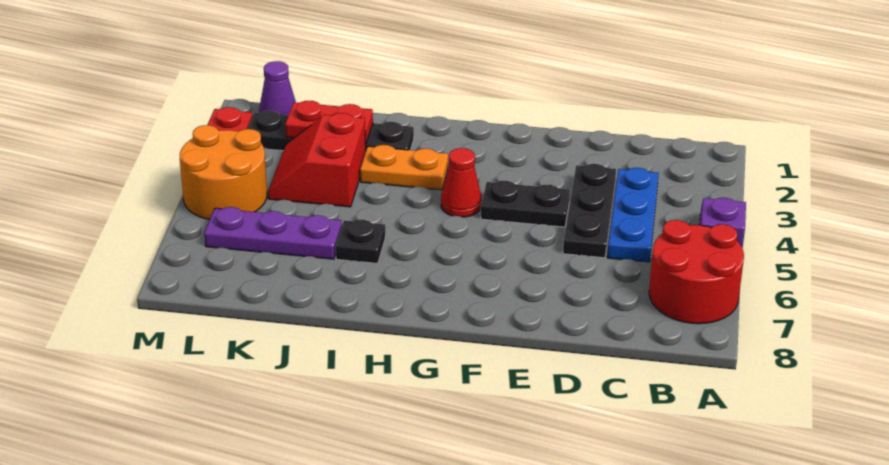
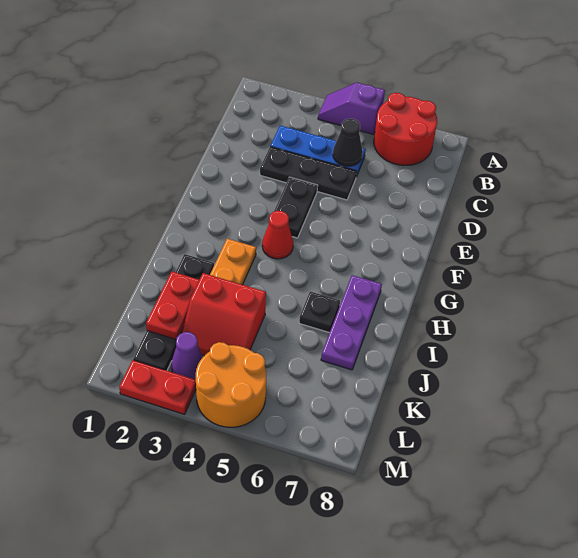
none -> black 1x1 cone [333,119,363,166]
purple 1x3 plate [204,207,342,259] -> purple 1x3 plate moved to [321,275,382,370]
purple 1x1 cone [259,61,296,115] -> purple 1x1 cone moved to [171,332,203,380]

